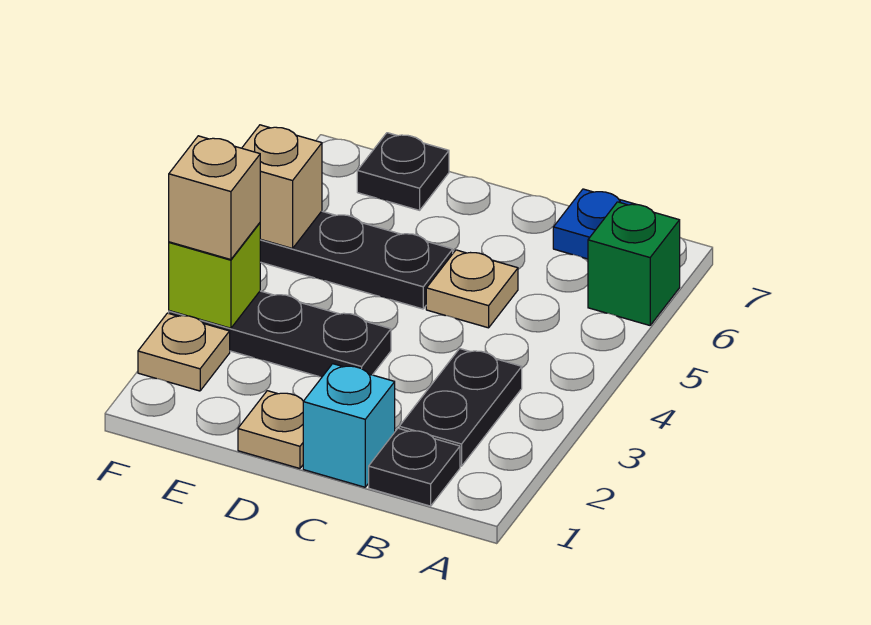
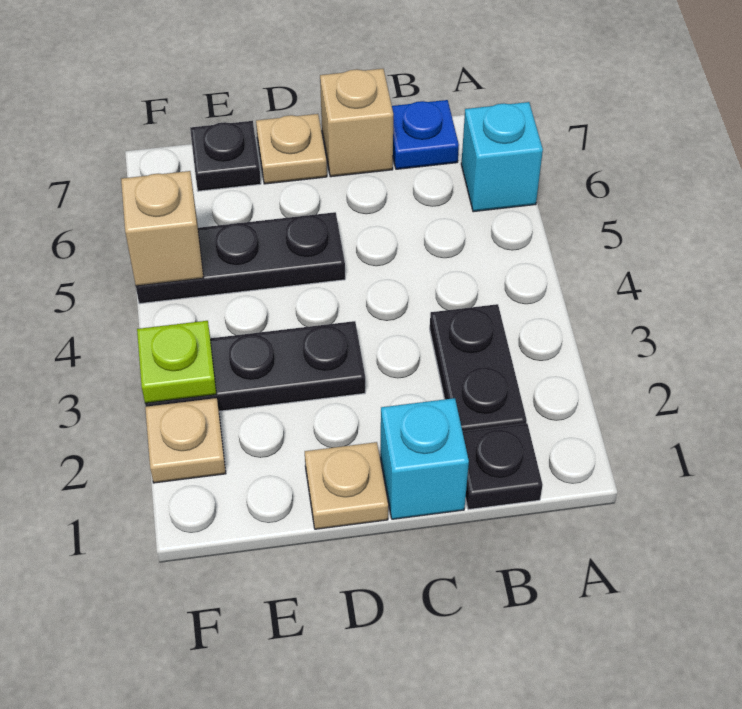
green 1x1 brick [588,202,680,325] -> cyan 1x1 brick [461,102,543,212]
tan 1x1 plate [426,250,518,328] -> tan 1x1 plate moved to [256,114,327,184]
lime 1x1 brick [169,223,260,328] -> lime 1x1 plate [137,321,216,403]
tan 1x1 brick [169,136,260,260] -> tan 1x1 brick moved to [320,69,393,177]

